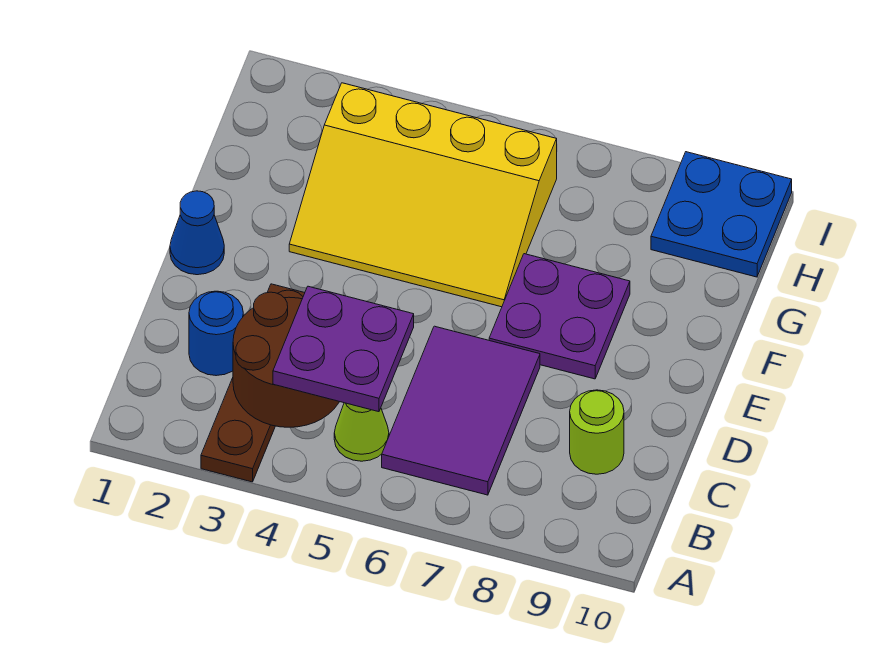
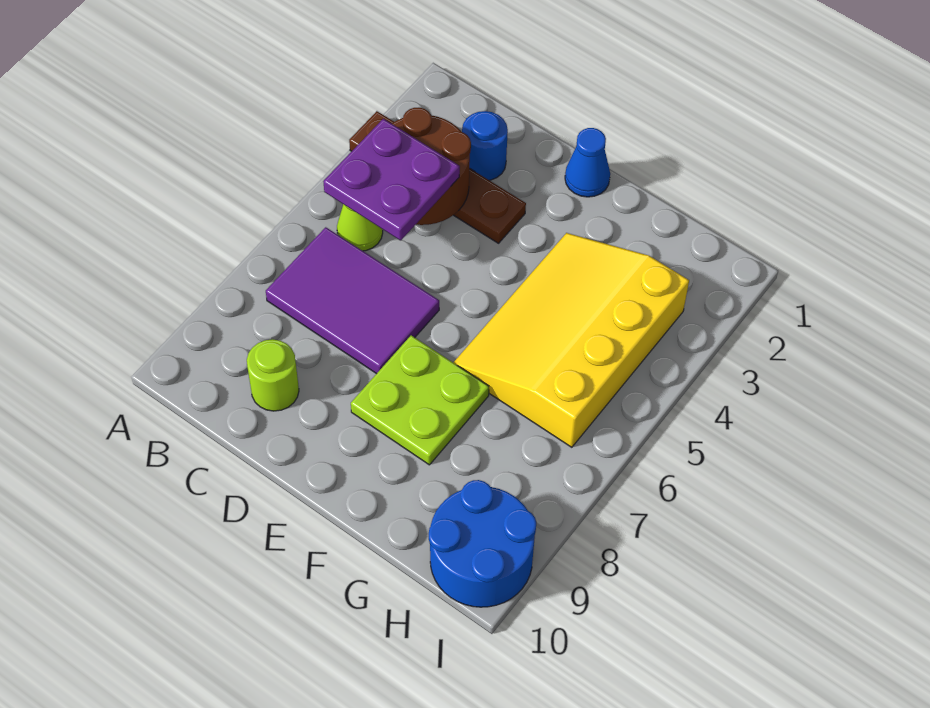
purple 2x2 plate [489,254,630,379] -> lime 2x2 plate [351,335,489,465]
blue 2x2 plate [651,152,792,277] -> blue 2x2 round brick [429,480,536,607]

